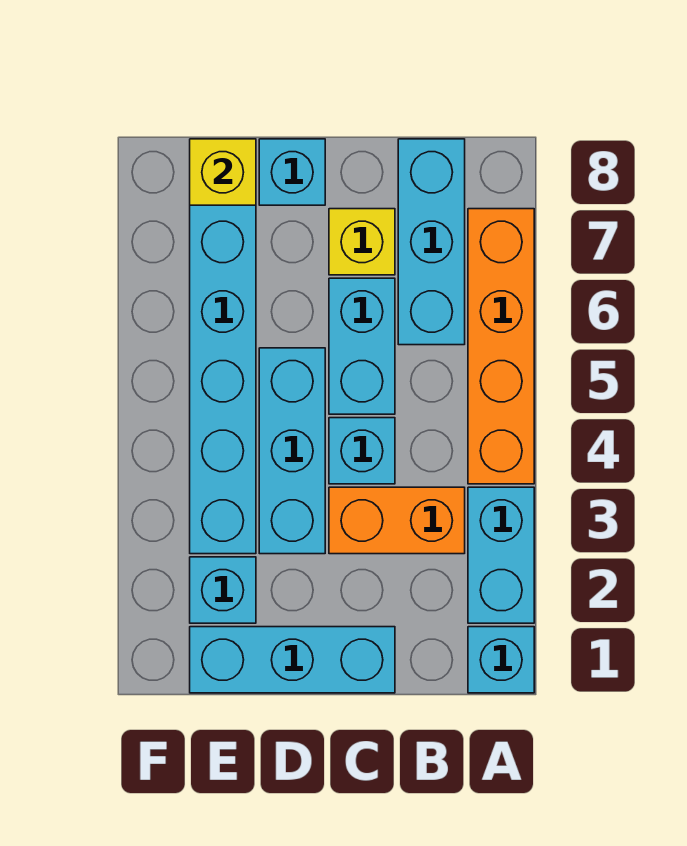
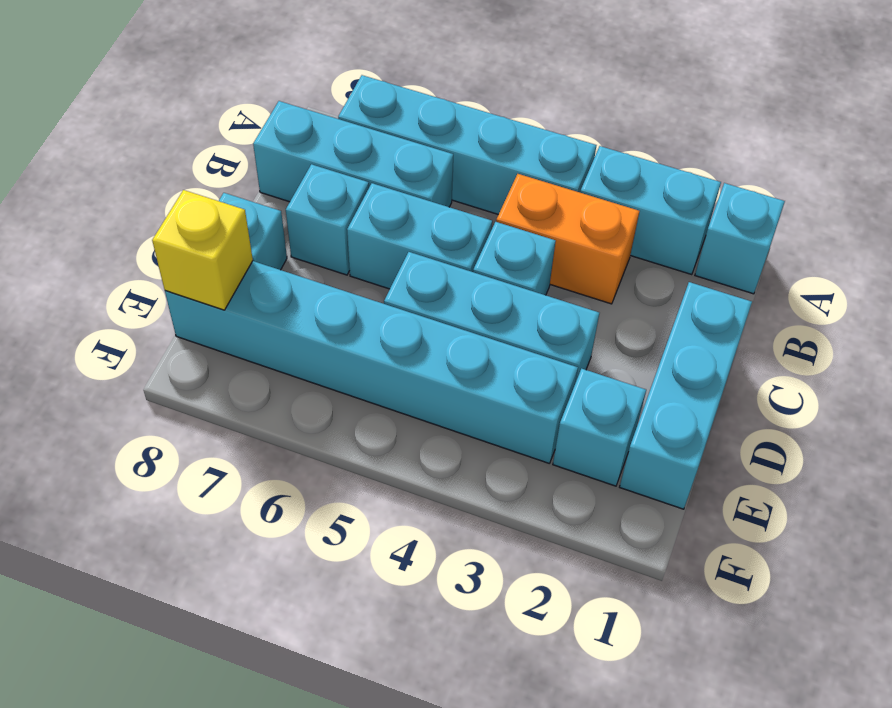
orange 1x4 brick [468,209,534,484] -> cyan 1x4 brick [338,75,596,215]
orange 1x2 brick [329,487,465,554] -> orange 1x2 brick turned to [496,174,639,304]
yellow 1x1 brick [329,209,395,275] -> cyan 1x1 brick [286,164,369,275]

